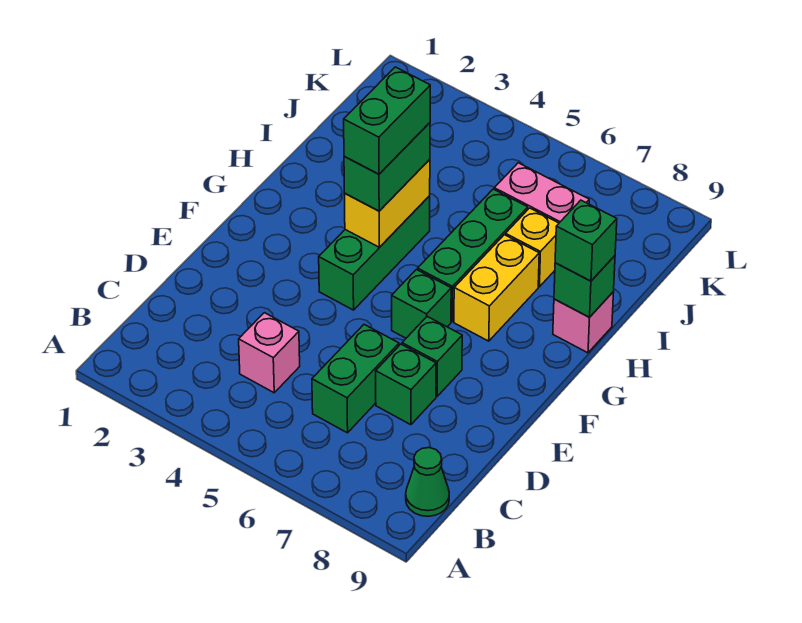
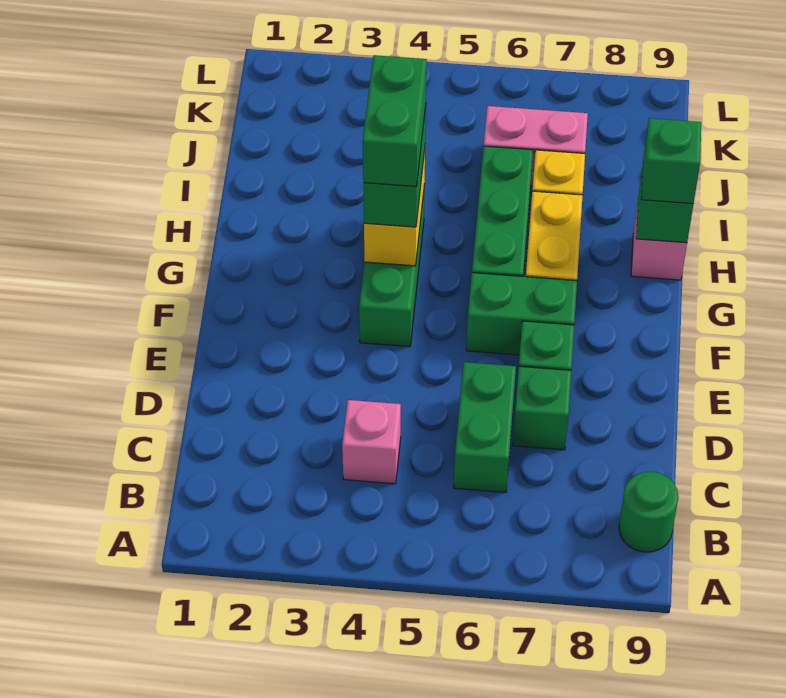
green 1x1 cone [406,448,449,516] -> green 1x1 round brick [619,472,678,552]
green 1x1 brick [392,270,451,338] -> green 1x2 brick [466,273,577,355]

